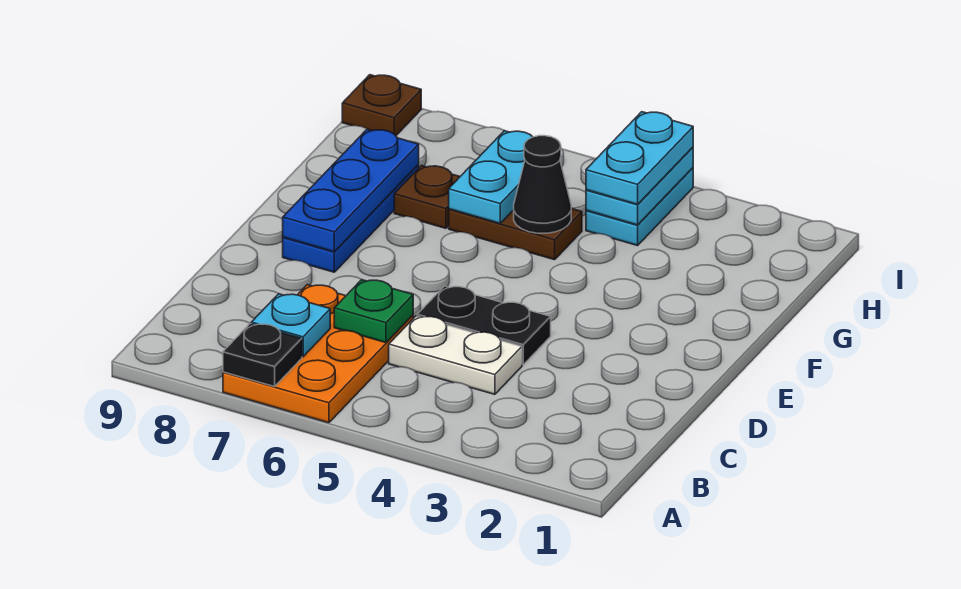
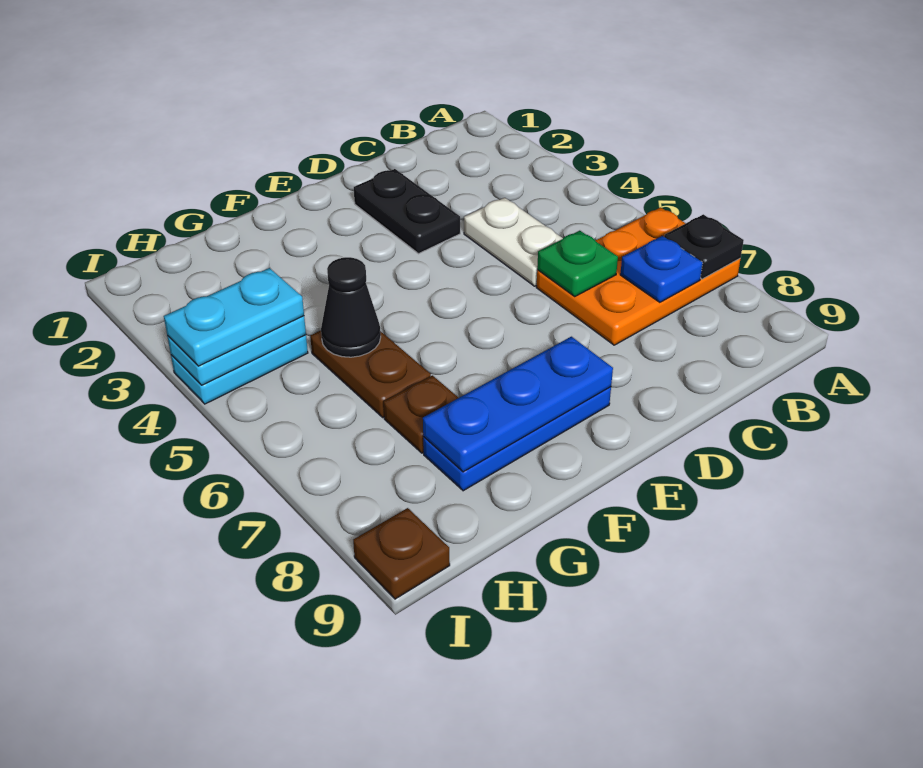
cyan 1x1 plate [251,294,330,357] -> blue 1x1 plate [620,236,703,302]
black 1x2 plate [417,286,551,365] -> black 1x2 plate moved to [354,169,460,254]
cyan 1x2 plate [449,131,532,223] -> none

